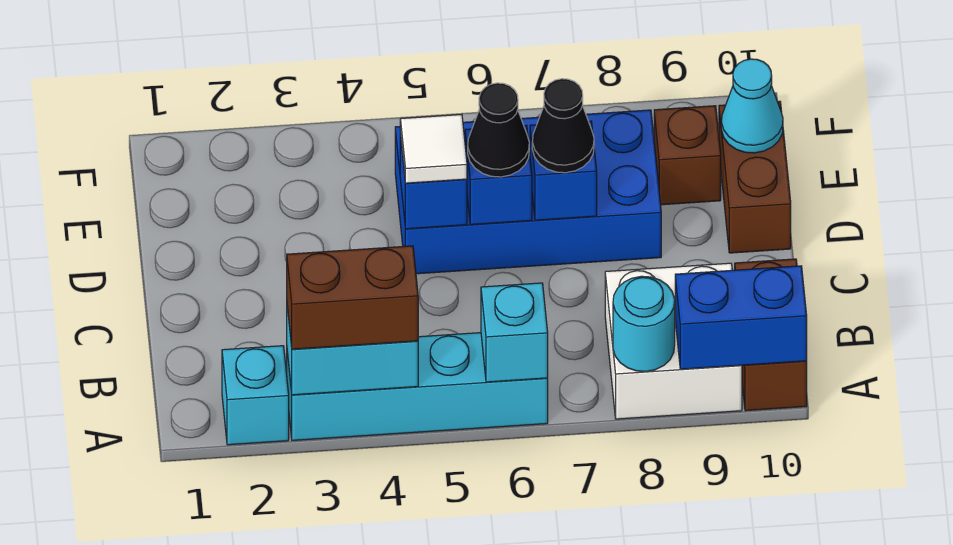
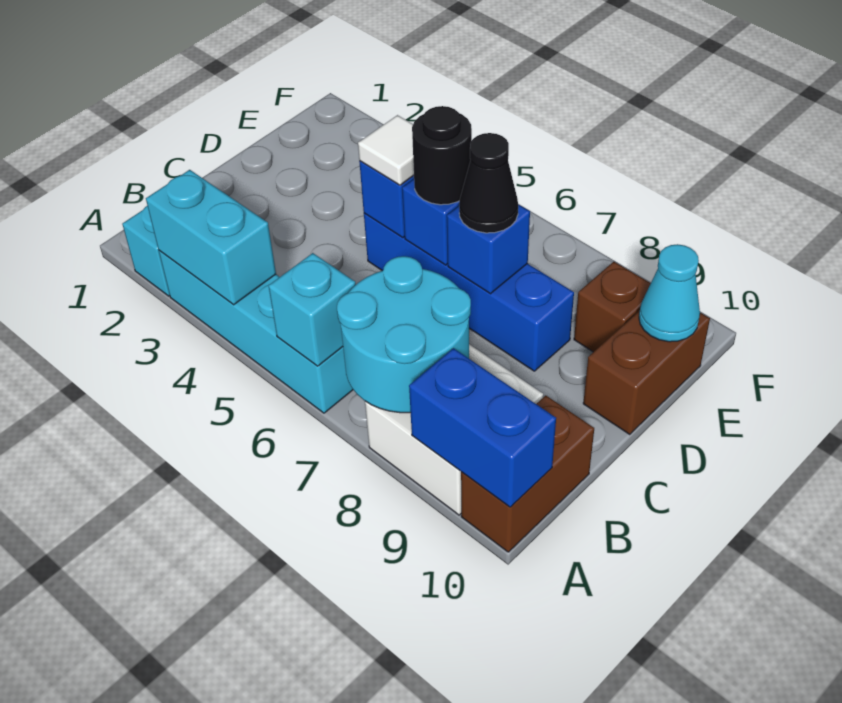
brown 1x2 brick [287,246,418,349] -> none
cyan 1x1 round brick [613,276,675,371] -> cyan 2x2 round brick [337,256,471,413]
blue 2x4 brick [395,110,661,274] -> blue 1x4 brick [364,213,574,371]
black 1x1 cone [468,83,529,177] -> black 1x1 round brick [412,106,472,205]

